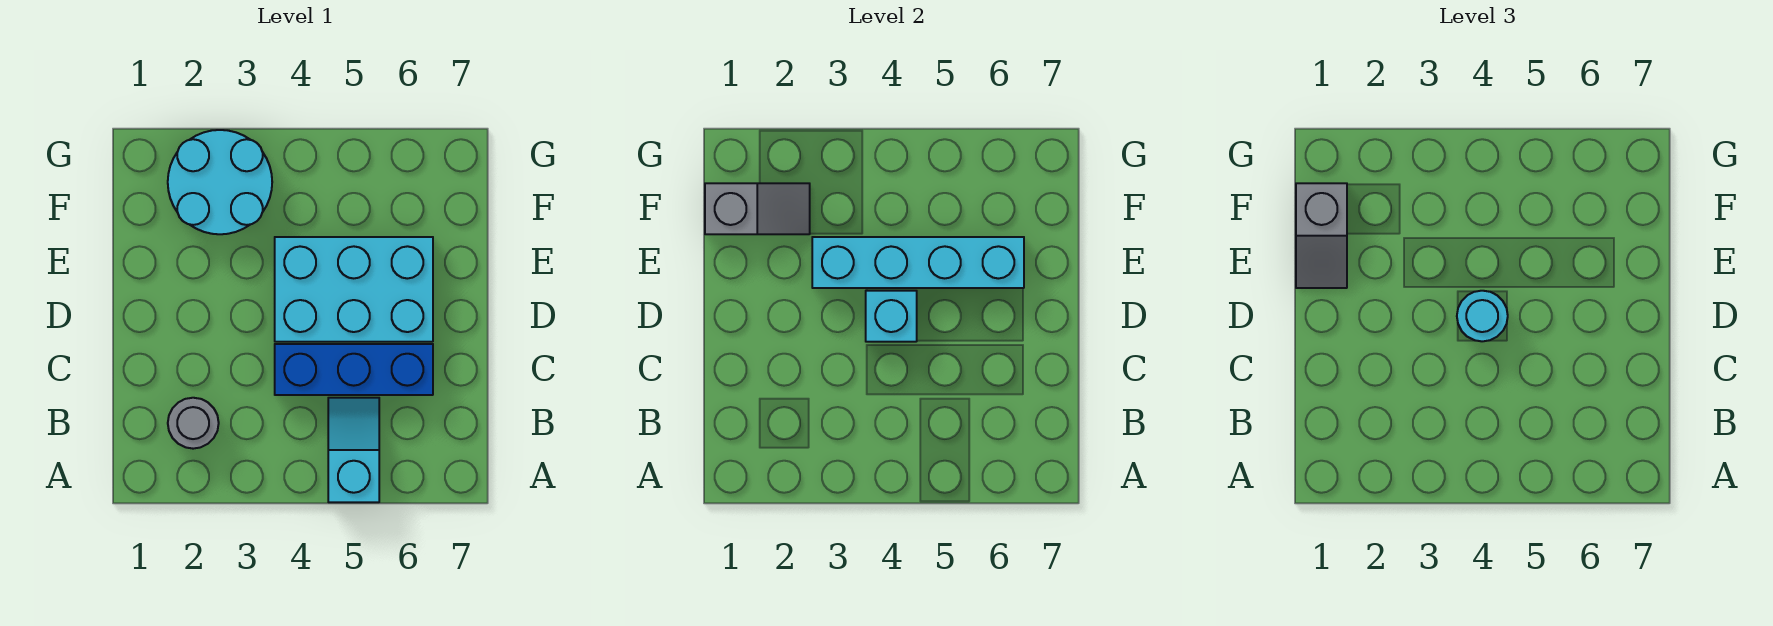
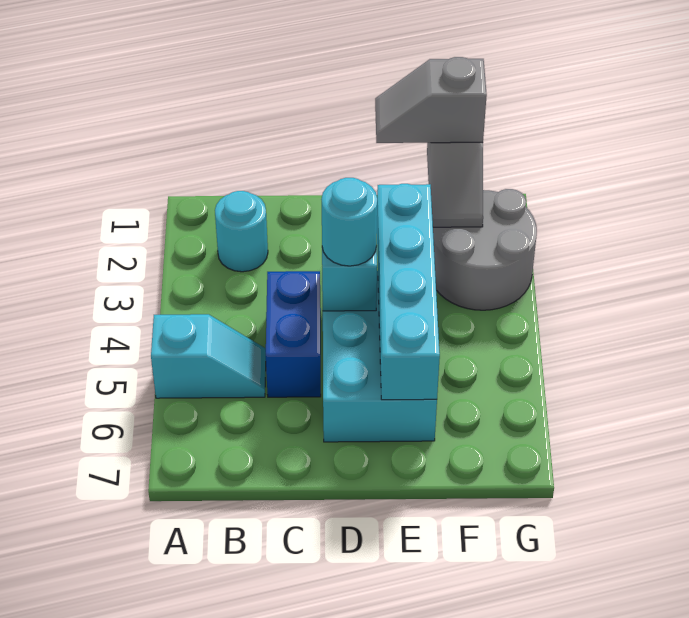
grey 1x1 round brick [168,398,219,449] -> cyan 1x1 round brick [215,191,268,272]
blue 1x3 brick [275,344,433,395] -> blue 1x2 brick [265,271,321,397]
cyan 2x2 round brick [168,130,272,234] -> grey 2x2 round brick [433,189,537,310]

